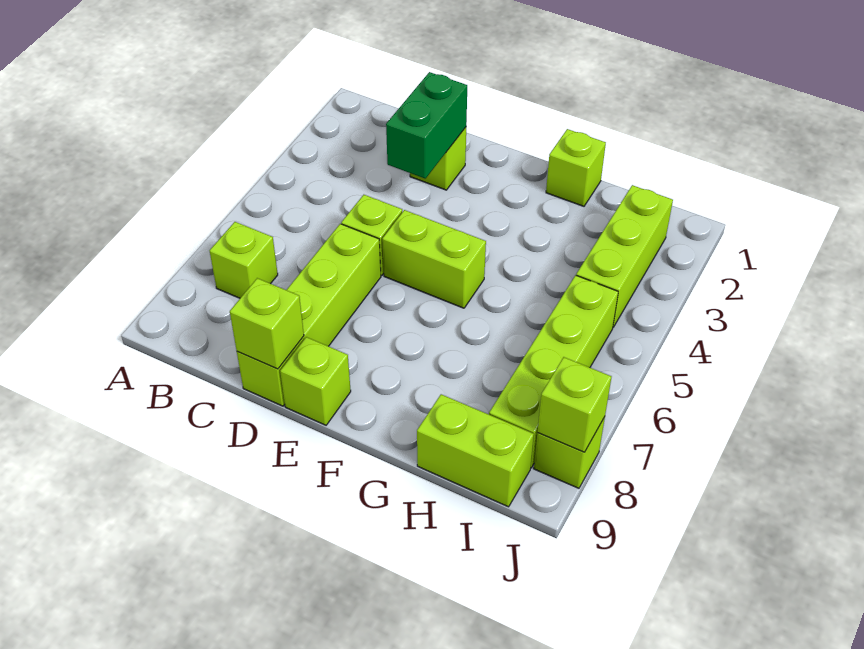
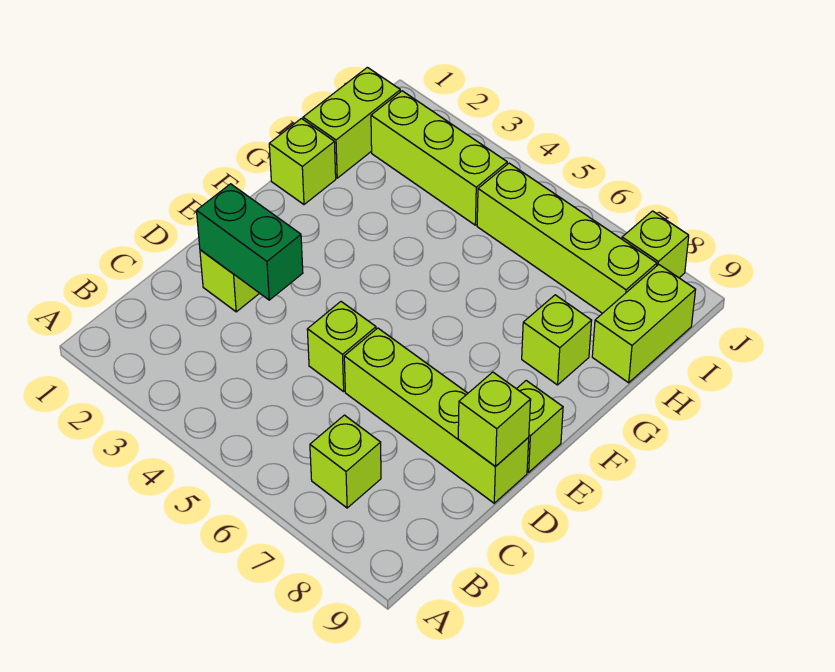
lime 1x2 brick [382,210,486,308] -> lime 1x2 brick moved to [303,67,400,178]
lime 1x1 brick [538,357,612,452] -> lime 1x1 brick moved to [522,295,592,385]

